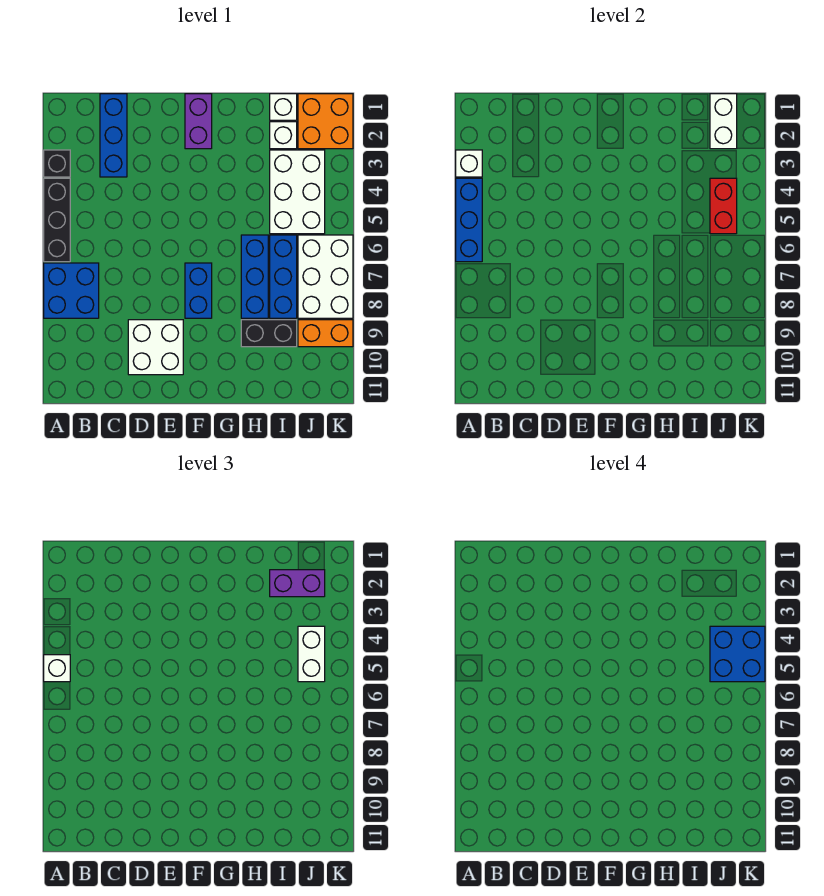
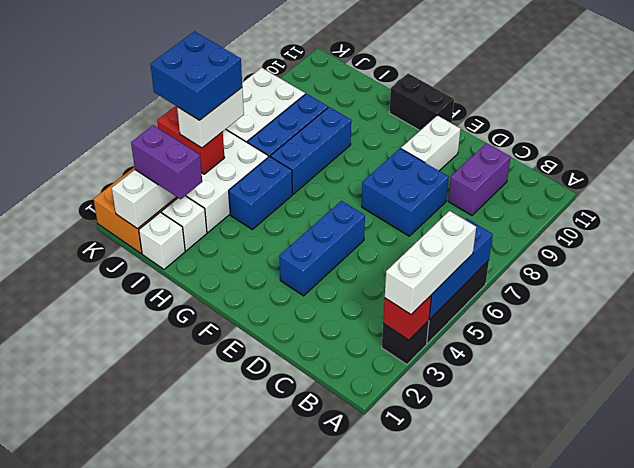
white 1x1 brick [456,150,482,177] -> red 1x1 brick [383,296,431,340]
white 1x1 brick [44,655,70,682] -> white 1x3 brick [385,211,476,314]
blue 2x2 brick [44,263,99,318] -> blue 2x2 brick moved to [362,148,449,236]
blue 1x3 brick [100,94,127,177] -> blue 1x3 brick moved to [279,201,365,296]
white 2x2 brick [128,320,183,375] -> white 1x2 brick [401,116,461,171]
purple 1x2 brick [185,94,212,149] -> purple 1x2 brick moved to [448,143,511,215]
blue 1x2 brick [185,263,212,318] -> blue 1x2 brick moved to [229,156,292,229]
black 1x2 brick [241,320,297,347] -> black 1x2 brick moved to [389,73,454,130]
red 1x2 brick [710,178,737,234] -> red 1x2 brick turned to [157,106,225,174]
orange 1x2 brick [298,320,353,347] -> none

